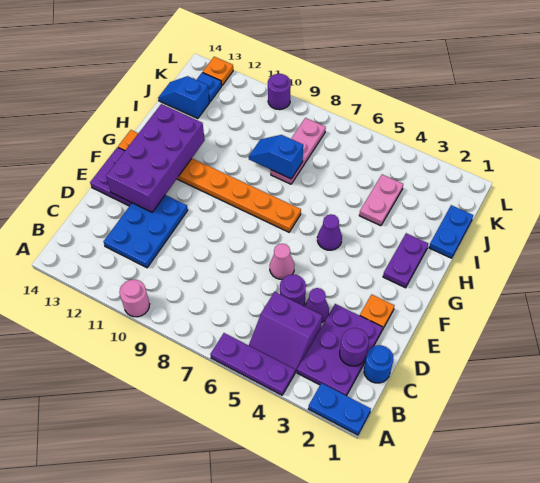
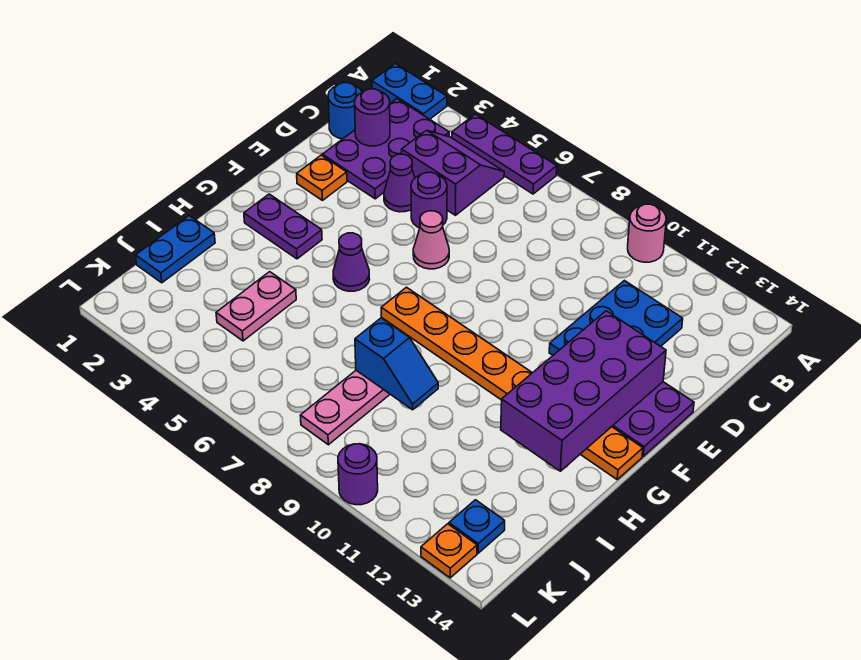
purple 1x2 plate [383,233,428,288] -> purple 1x2 plate turned to [244,194,322,259]
blue 1x2 slope [158,76,210,119] -> none

